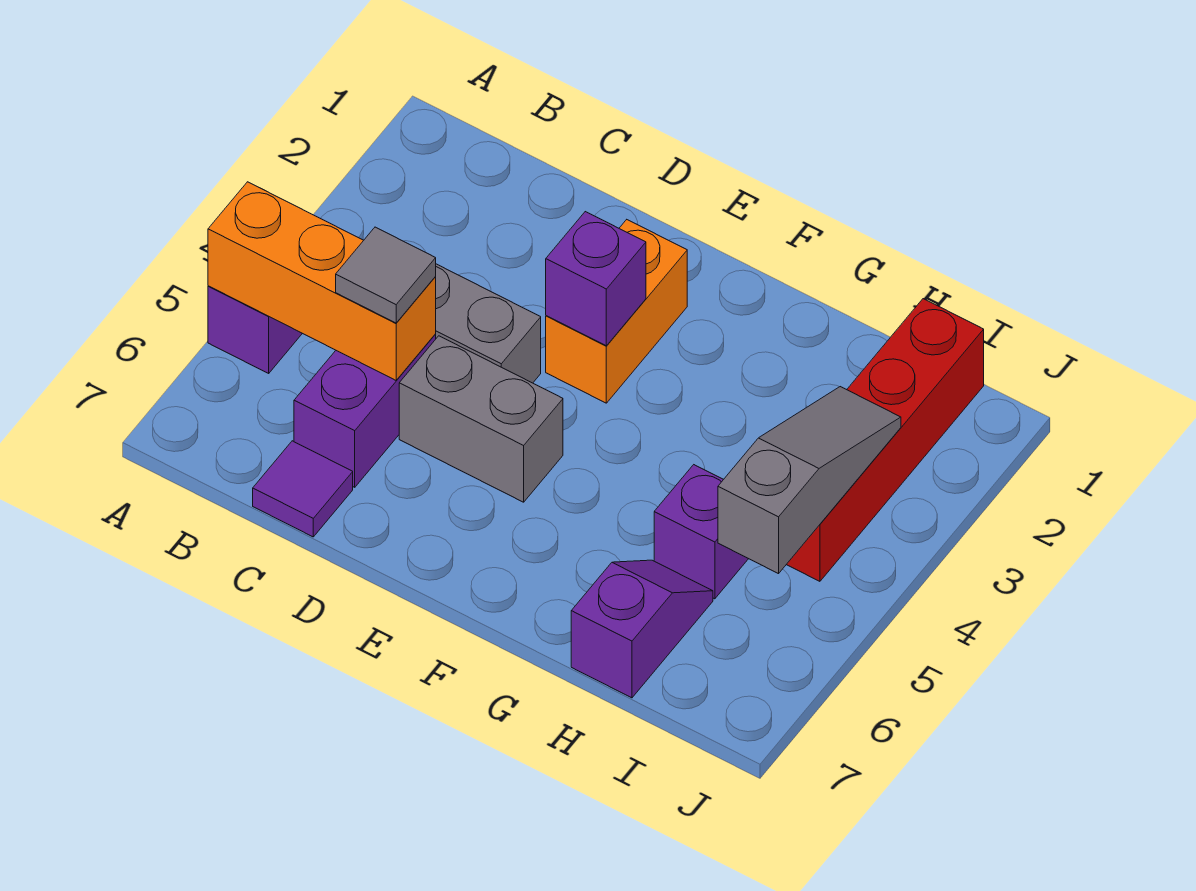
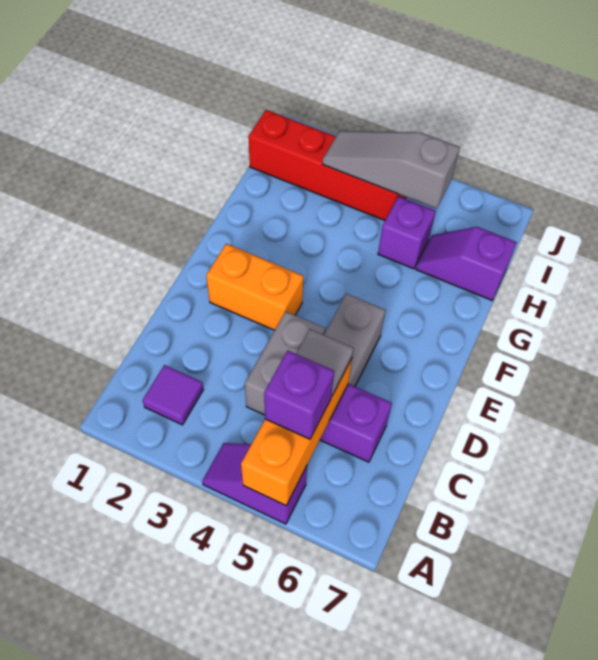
purple 1x1 tile [253,441,353,537] -> purple 1x1 tile moved to [143,365,203,425]
purple 1x1 brick [546,212,646,346] -> purple 1x1 brick moved to [264,351,334,439]

